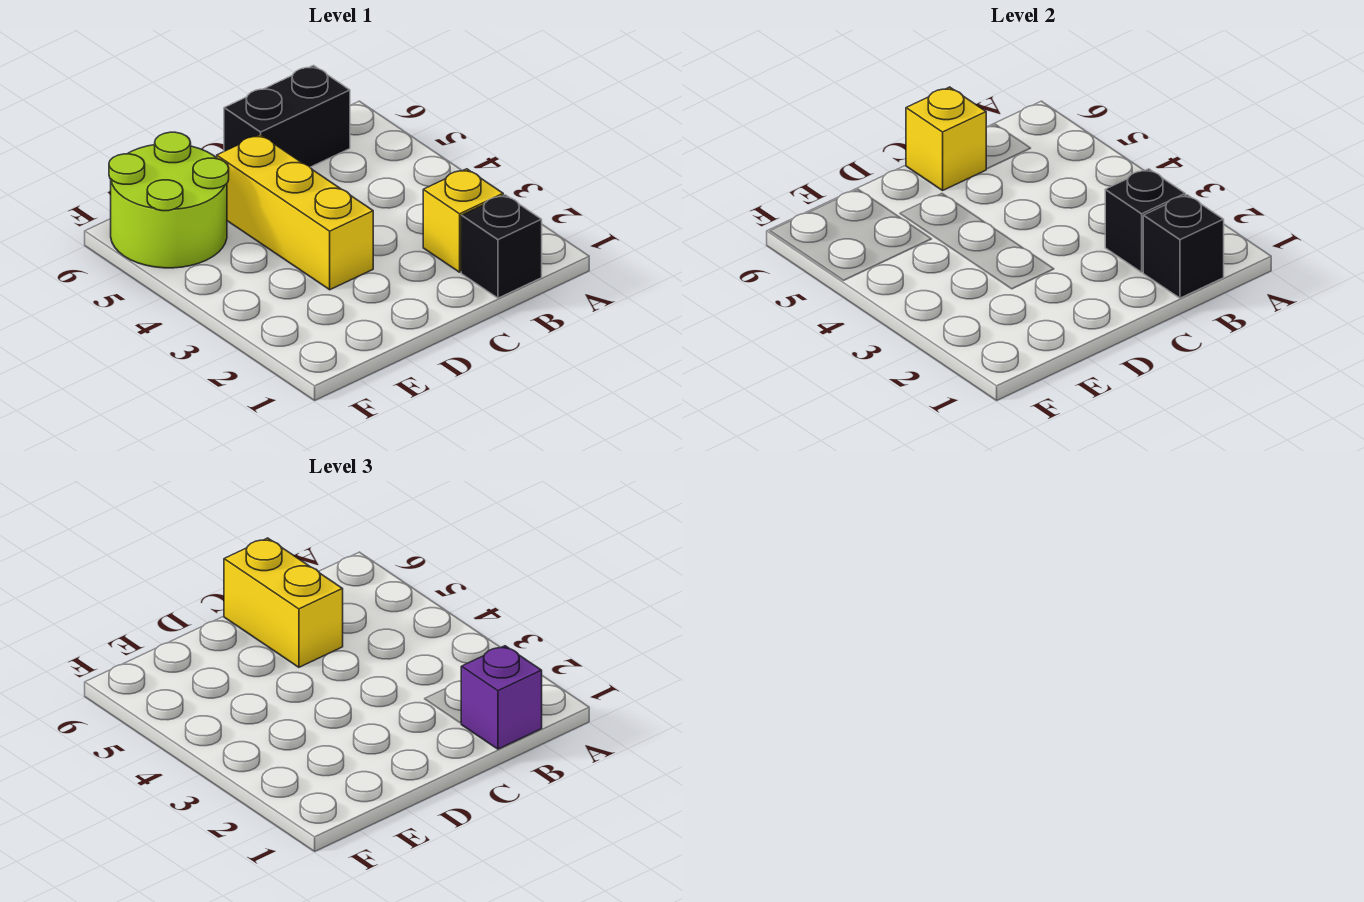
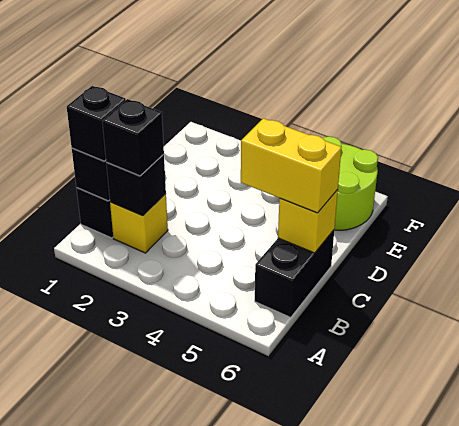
purple 1x1 brick [461,646,542,749] -> black 1x1 brick [67,86,126,161]
none -> black 1x1 brick [102,99,164,176]
yellow 1x3 brick [217,135,373,290] -> none

